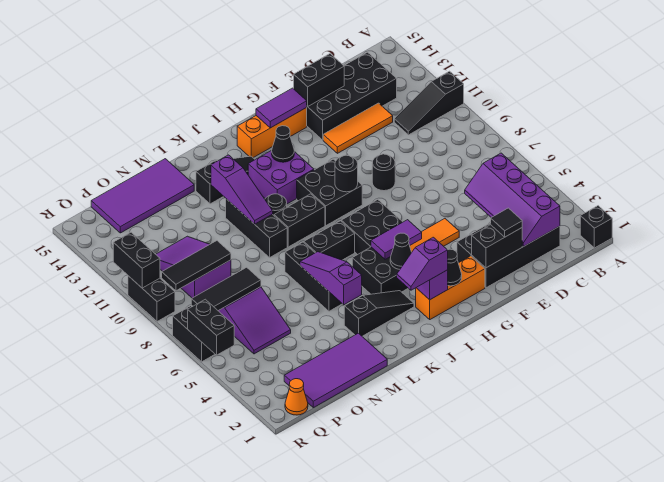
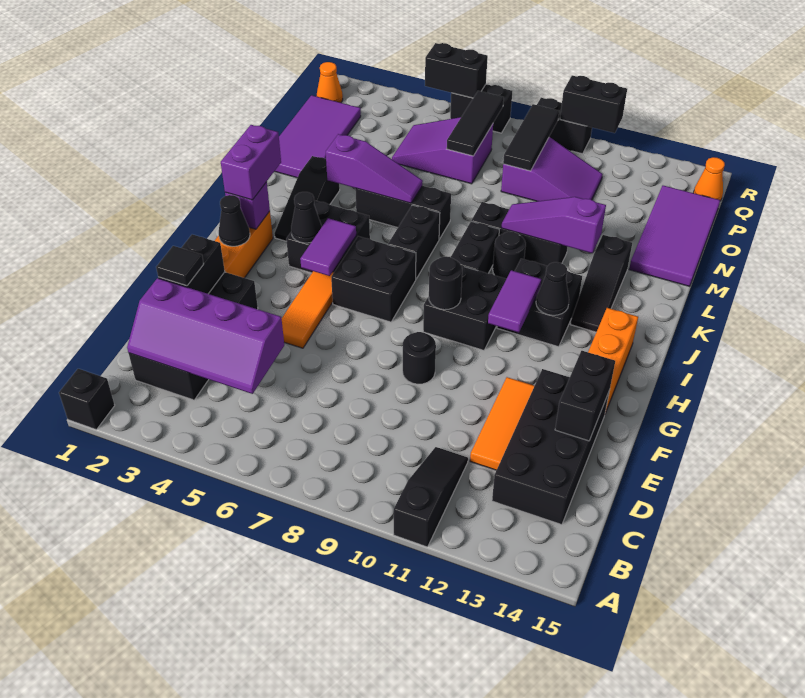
purple 2x4 slope [465,153,560,247] -> purple 2x4 slope turned to [127,278,284,394]
purple 1x2 tile [256,88,307,128] -> purple 1x2 tile moved to [488,270,541,332]
purple 1x2 slope [397,237,448,290] -> purple 1x2 brick [221,125,281,200]
purple 2x2 brick [248,150,314,204] -> black 2x2 brick [497,259,582,347]
none -> orange 1x1 cone [694,157,725,201]

